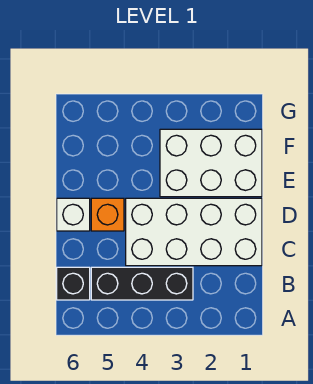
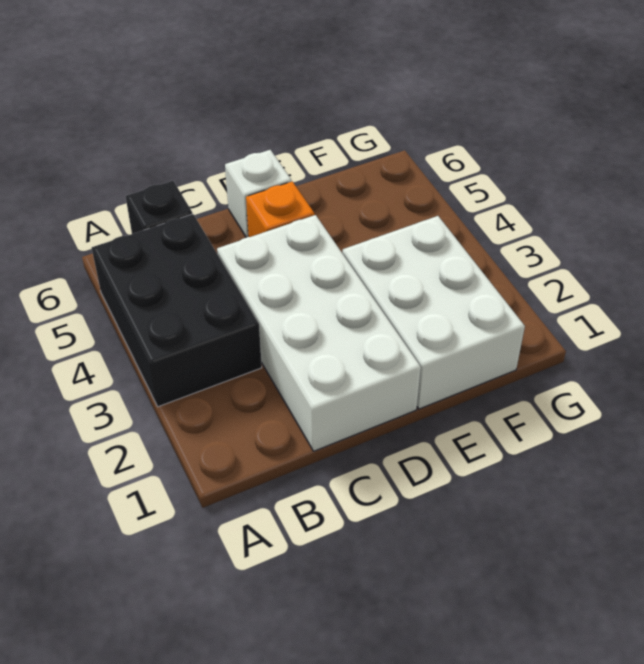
black 1x3 brick [91,267,193,300] -> black 2x3 brick [92,214,262,407]

